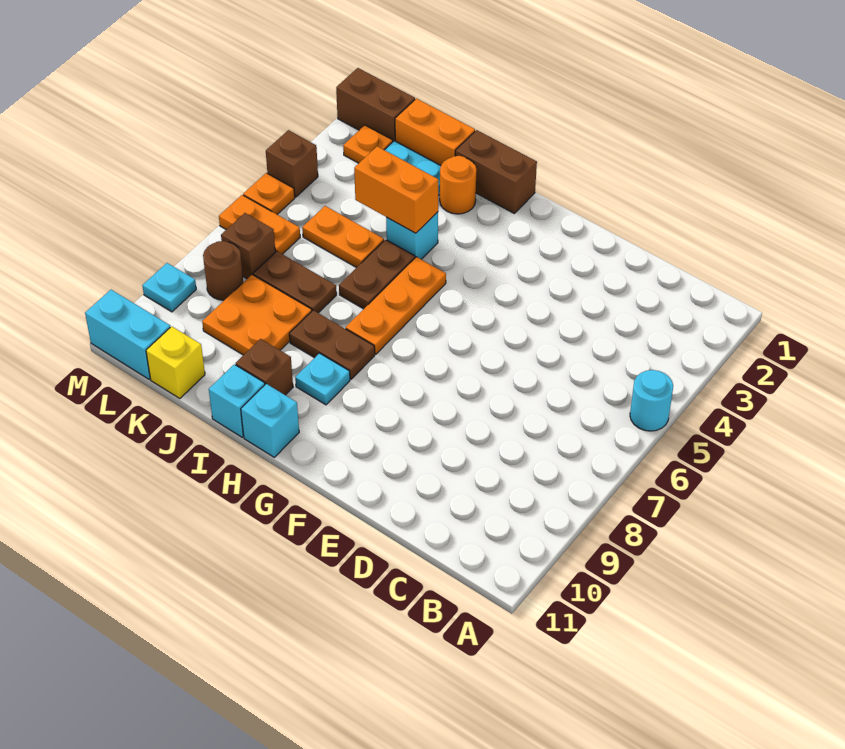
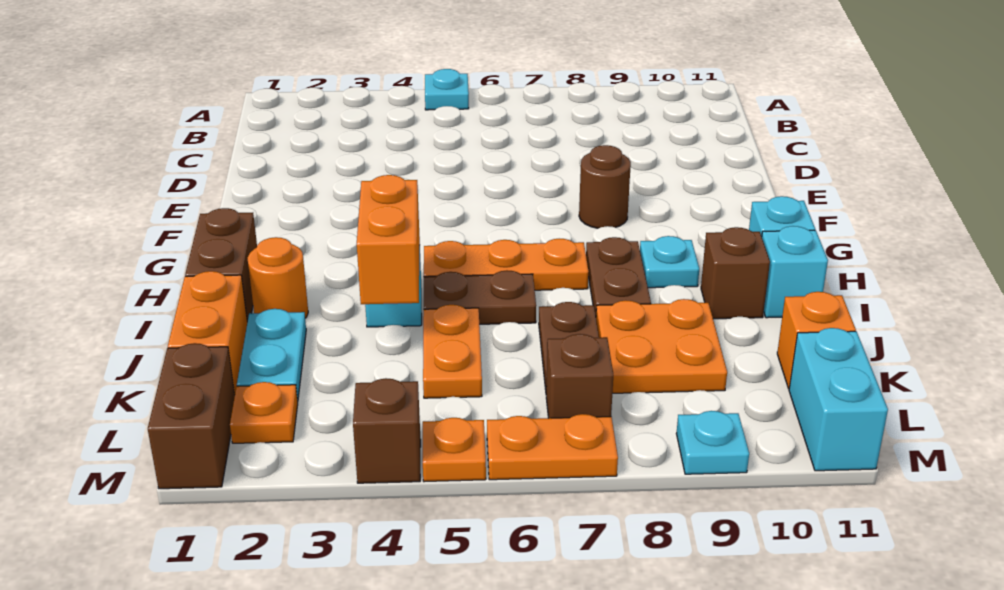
cyan 1x1 round brick [630,370,673,431] -> cyan 1x1 plate [425,69,469,110]
yellow 1x1 brick [146,326,205,399] -> orange 1x1 brick [777,292,856,389]
orange 1x2 plate [219,195,300,254] -> orange 1x2 plate turned to [487,414,618,480]
brown 1x1 round brick [203,241,243,300] -> brown 1x1 round brick moved to [579,145,631,228]

